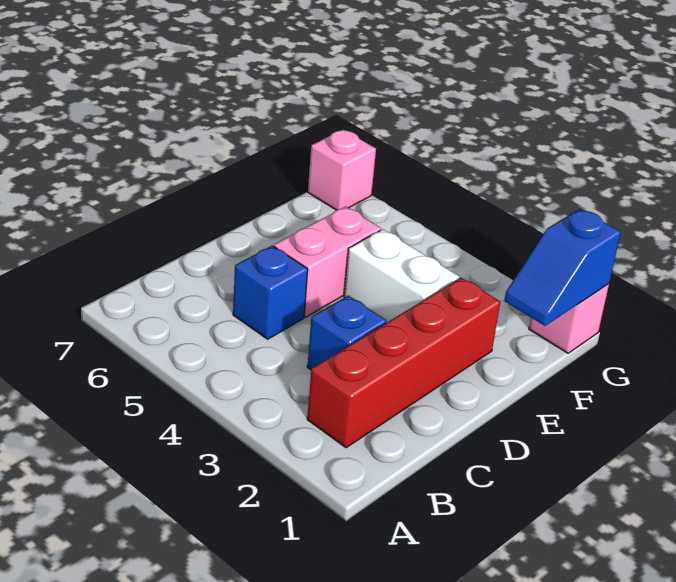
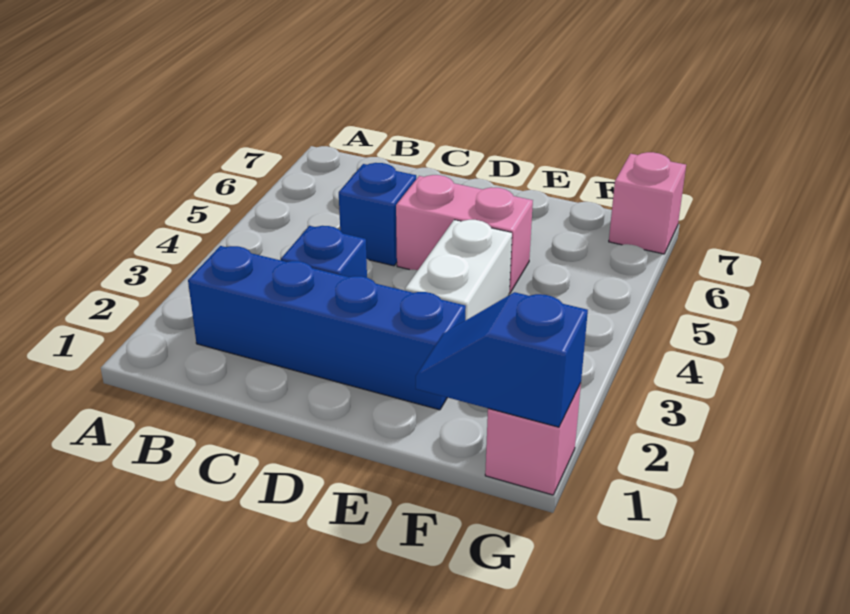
red 1x4 brick [307,278,500,448] -> blue 1x4 brick [188,246,466,410]

